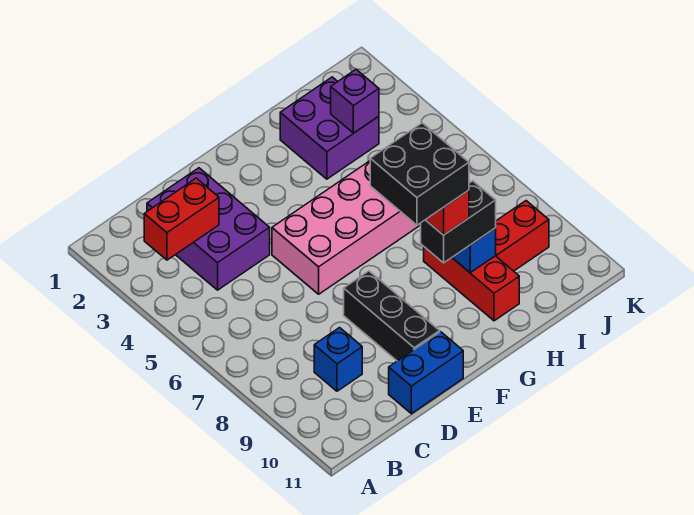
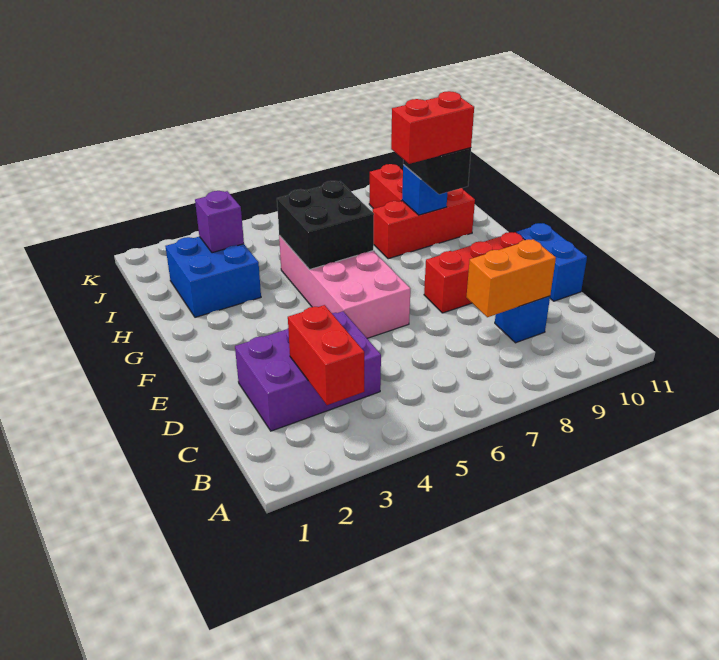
none -> orange 1x2 brick [466,239,556,317]
black 1x3 brick [344,271,440,361] -> red 1x3 brick [424,232,525,313]
black 2x2 brick [370,123,469,225] -> black 2x2 brick moved to [277,181,374,270]
purple 2x2 brick [280,77,379,179] -> blue 2x2 brick [165,237,261,317]

